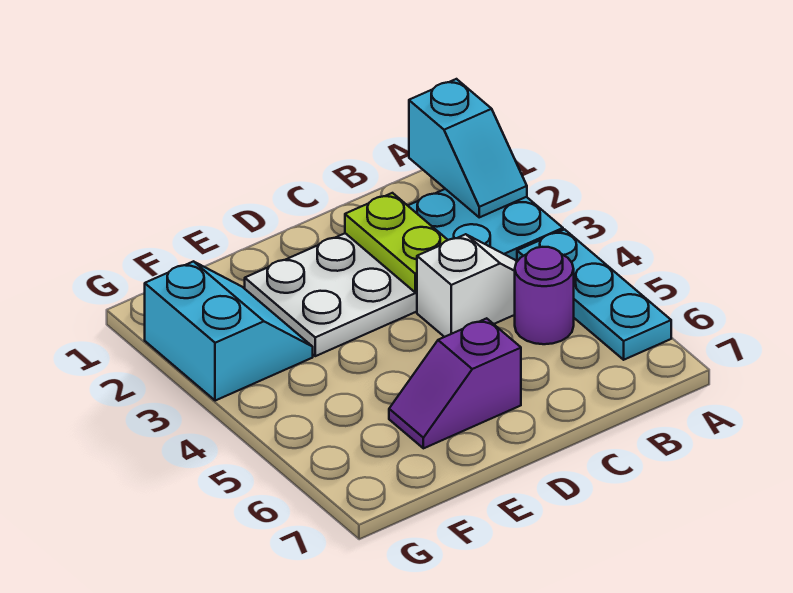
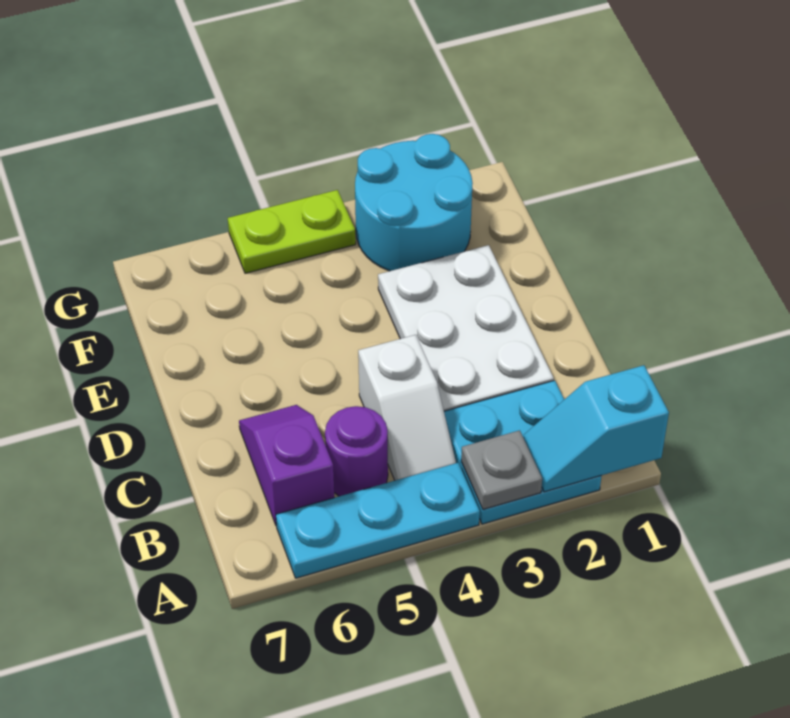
none -> grey 1x1 plate [461,430,542,509]
lime 1x2 plate [345,193,447,292] -> lime 1x2 plate moved to [228,190,356,273]
purple 1x2 slope [389,318,521,448] -> purple 1x2 slope moved to [239,405,334,526]
cyan 2x2 slope [145,261,313,401] -> cyan 2x2 round brick [355,134,473,271]

